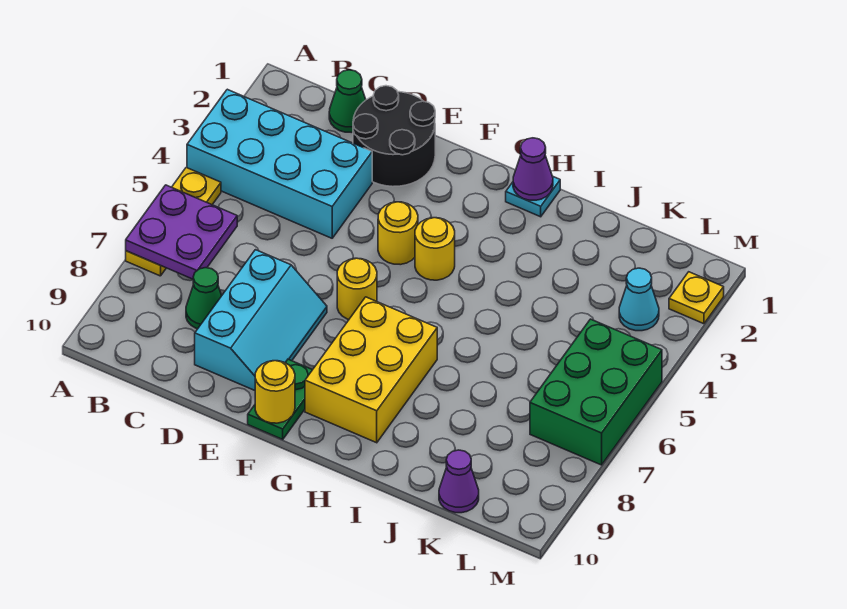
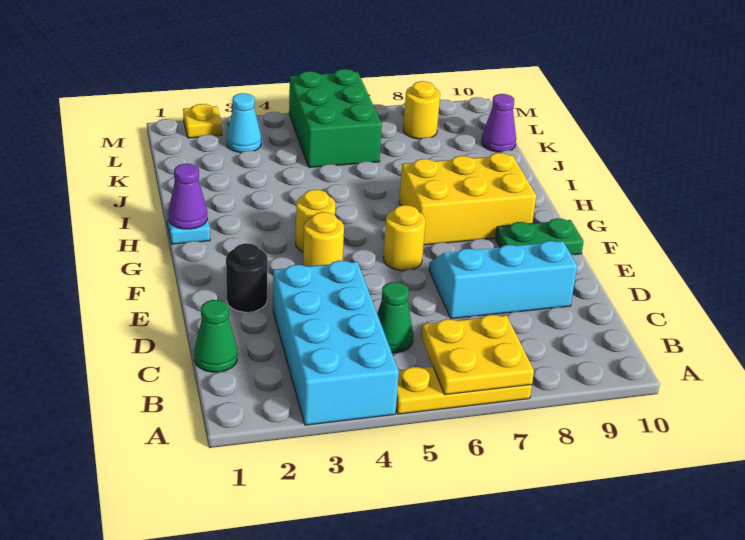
purple 2x2 plate [126,185,237,279] -> yellow 2x2 plate [421,315,534,395]
green 1x1 cone [186,268,222,329] -> green 1x1 cone moved to [377,282,413,353]
black 2x2 round brick [353,86,435,187] -> black 1x1 round brick [226,243,268,312]
yellow 1x1 round brick [255,361,295,423] -> yellow 1x1 round brick moved to [403,81,440,139]
green 2x3 brick [530,319,662,465] -> green 2x3 brick turned to [289,69,382,168]

